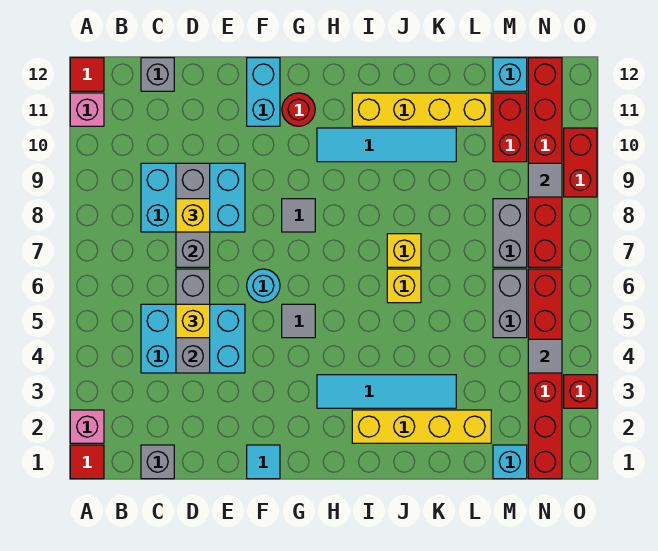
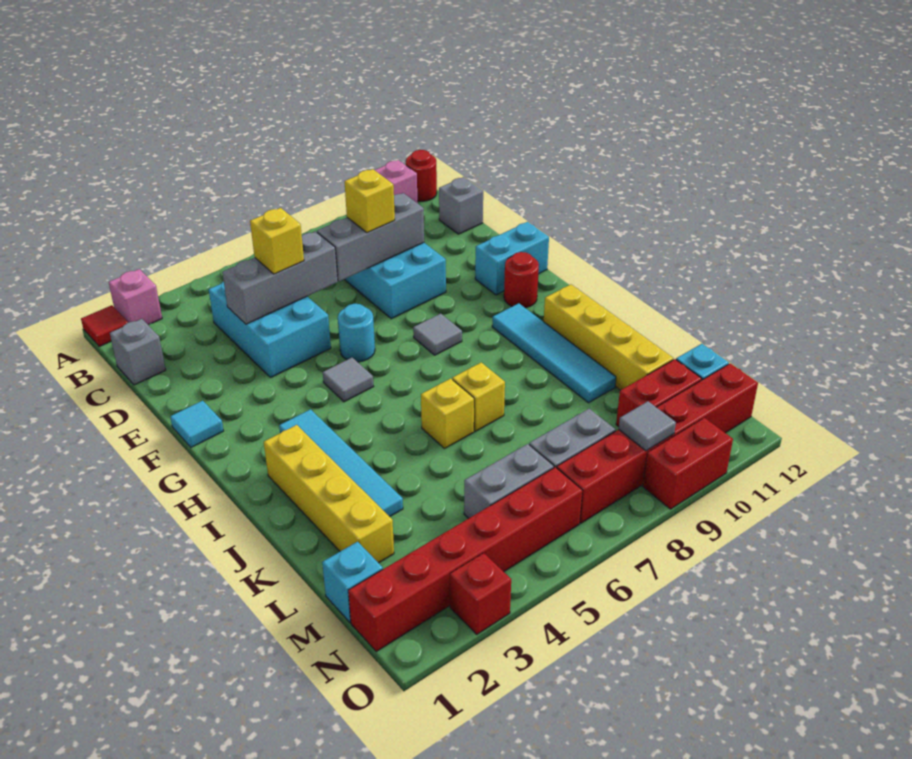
red 1x1 tile [70,58,104,91] -> red 1x1 round brick [406,150,437,201]
grey 1x1 tile [528,339,562,373] -> none

